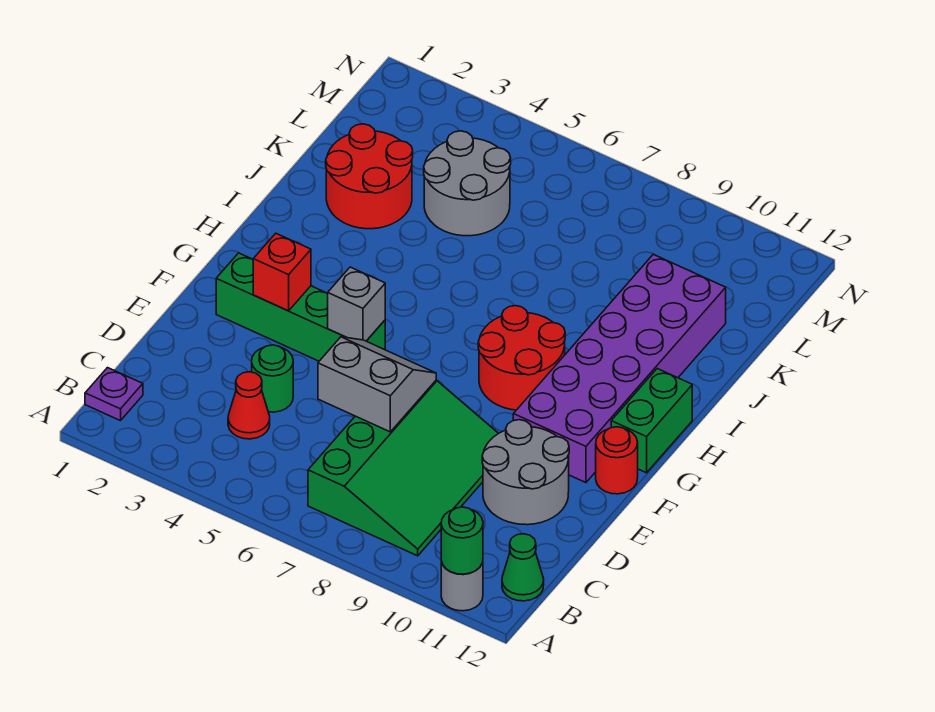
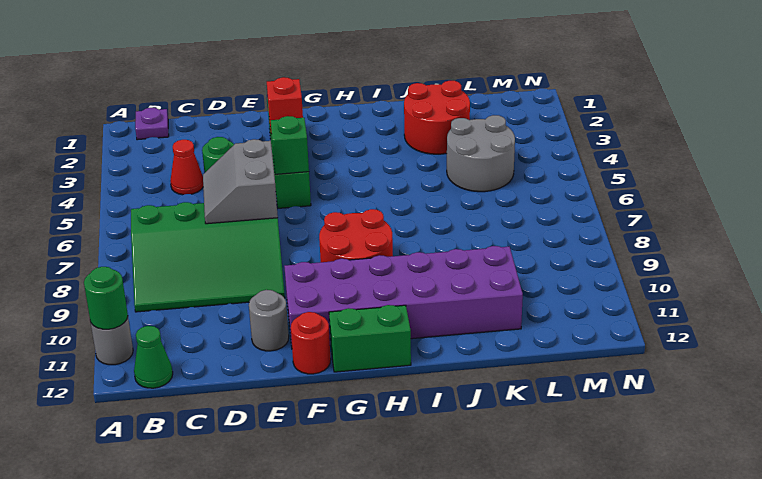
grey 2x2 slope [318,337,436,432] -> grey 2x2 slope turned to [203,139,278,224]
grey 2x2 round brick [482,420,569,525] -> grey 1x1 round brick [249,290,289,351]
grey 1x1 brick [327,267,385,341] -> green 1x1 brick [271,116,309,174]

